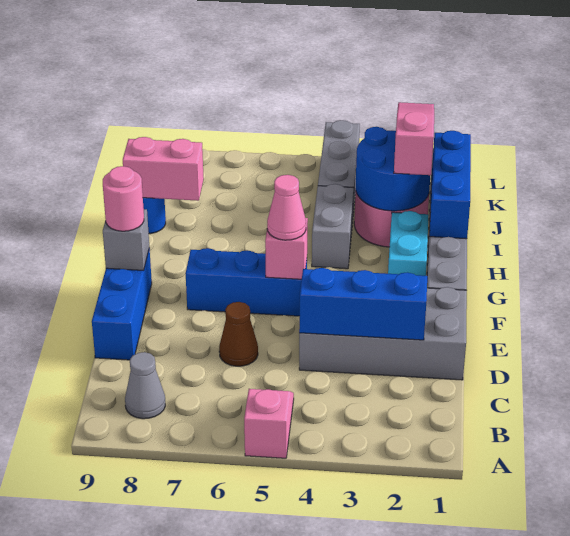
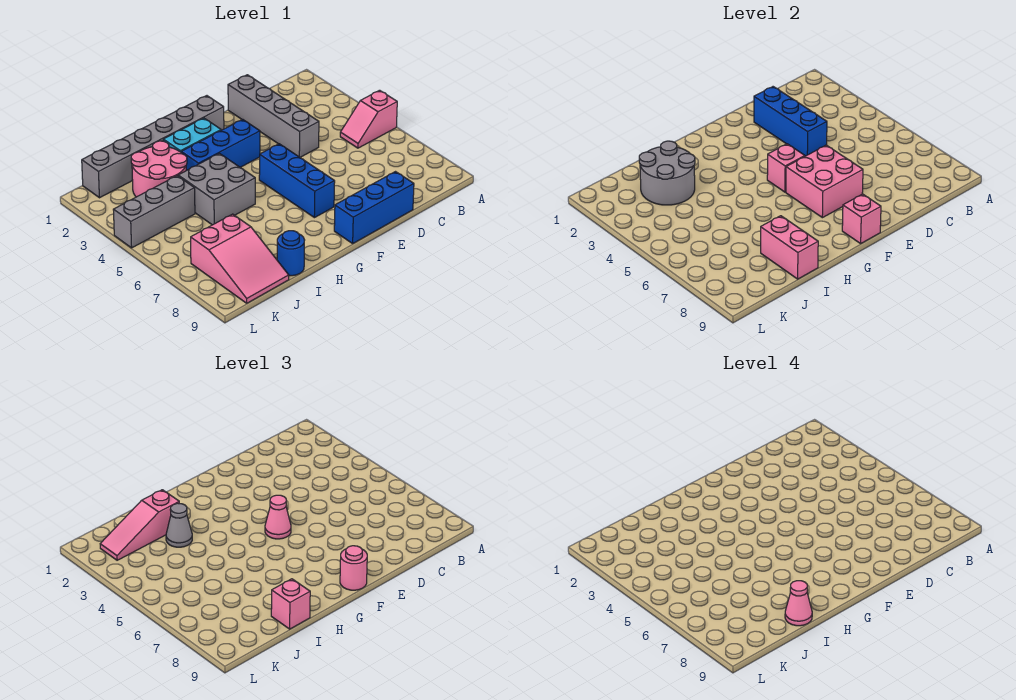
grey 1x1 cone [125,352,165,419] -> grey 1x1 cone moved to [166,503,192,547]
grey 2x4 brick [299,287,467,380] -> grey 1x4 brick [228,75,319,157]
brown 1x1 cone [219,302,258,366] -> none
none -> pink 2x2 brick [786,145,863,218]
grey 1x1 brick [103,209,149,270] -> pink 1x1 brick [842,194,881,243]
blue 1x3 brick [430,131,471,239] -> blue 1x3 brick moved to [181,119,260,170]
grey 1x2 brick [312,184,354,269] -> grey 2x2 brick [178,153,255,225]
blue 2x2 round brick [356,127,430,211] -> grey 2x2 round brick [639,141,695,205]
none -> pink 1x1 brick [271,579,310,629]
none -> pink 1x1 cone [785,581,812,626]
none -> pink 2x3 slope [191,214,289,303]

